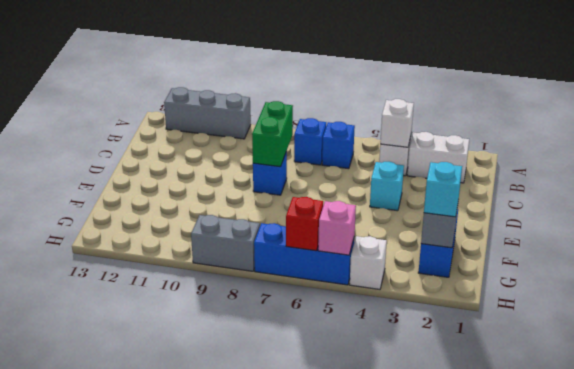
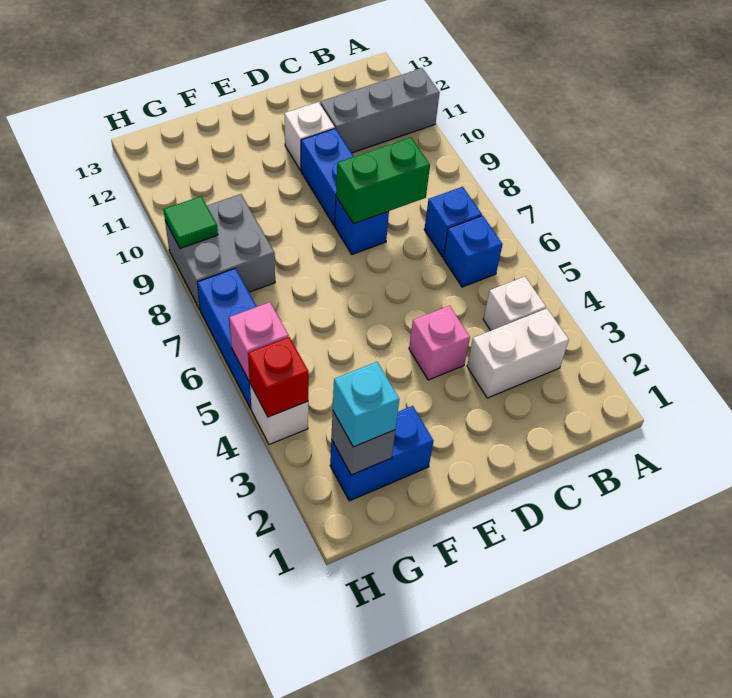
grey 1x3 brick [164,87,251,139] -> grey 1x3 brick turned to [320,68,440,153]
white 1x2 brick [407,132,469,183] -> white 1x2 brick turned to [467,309,569,398]
white 1x1 brick [380,99,414,147] -> white 1x1 brick moved to [284,102,335,170]
cyan 1x1 brick [370,162,404,211] -> pink 1x1 brick [409,306,470,380]
none -> blue 1x2 brick [301,128,354,226]
red 1x1 brick [286,197,323,251] -> red 1x1 brick moved to [248,337,309,417]
grey 1x2 brick [191,215,260,271] -> grey 2x2 brick [165,194,275,309]
none -> green 1x1 tile [164,196,218,248]

